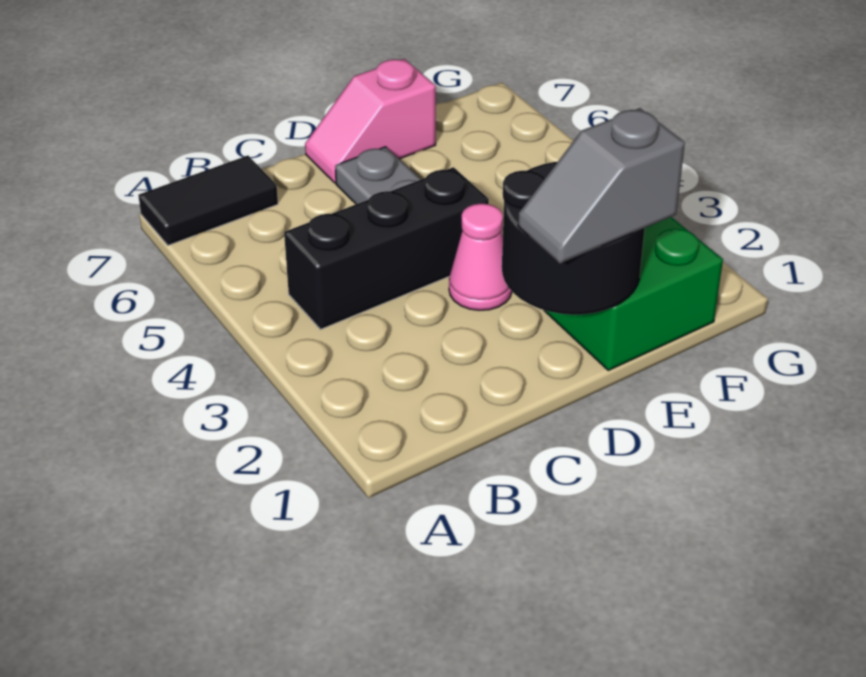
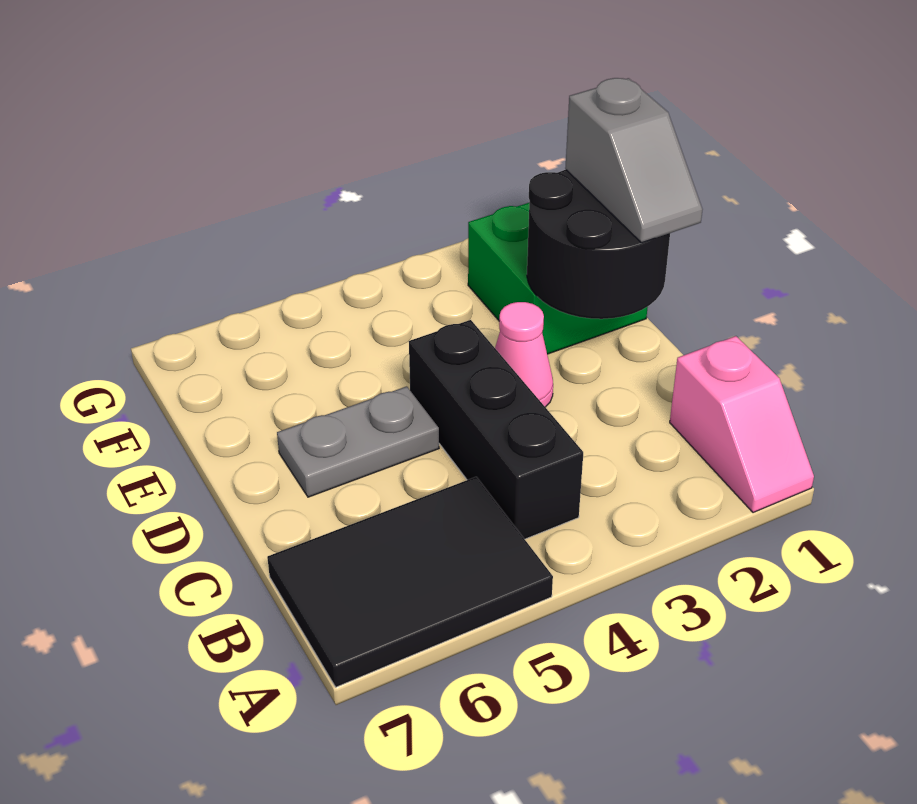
black 1x2 tile [138,156,278,245] -> black 2x3 tile [267,477,553,687]
pink 1x2 slope [305,59,436,183] -> pink 1x2 slope moved to [670,336,814,513]

